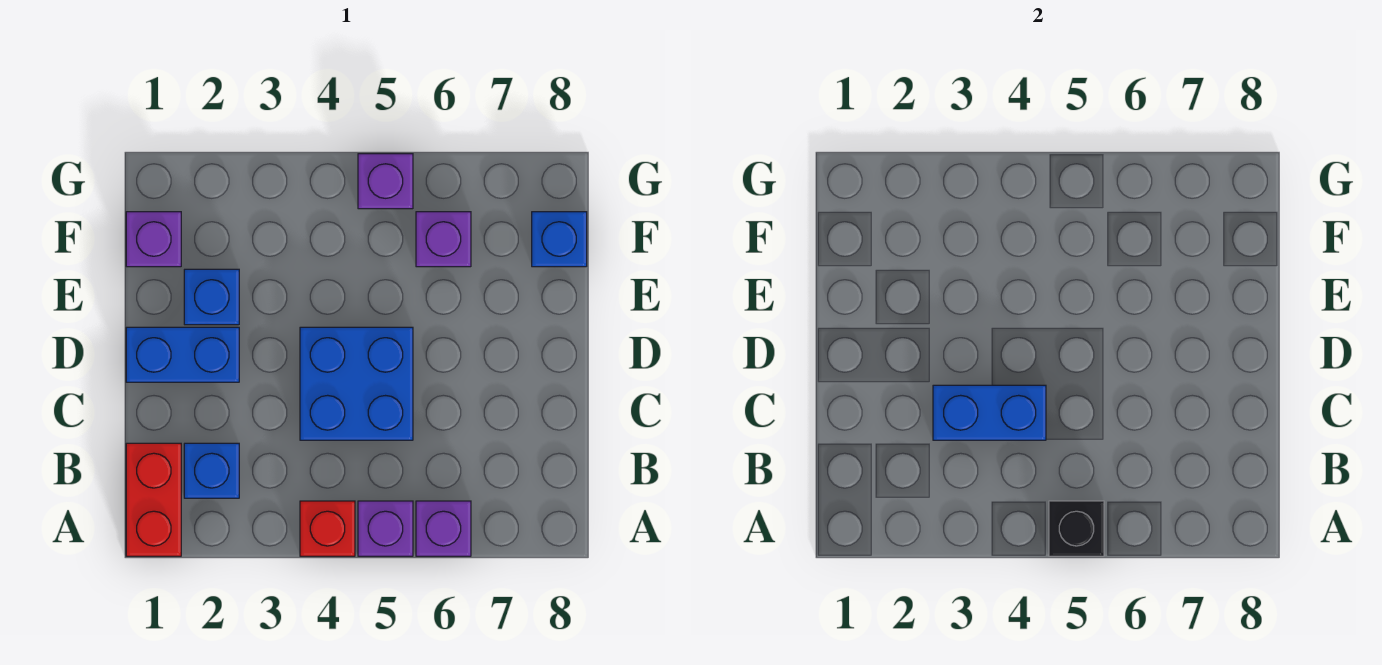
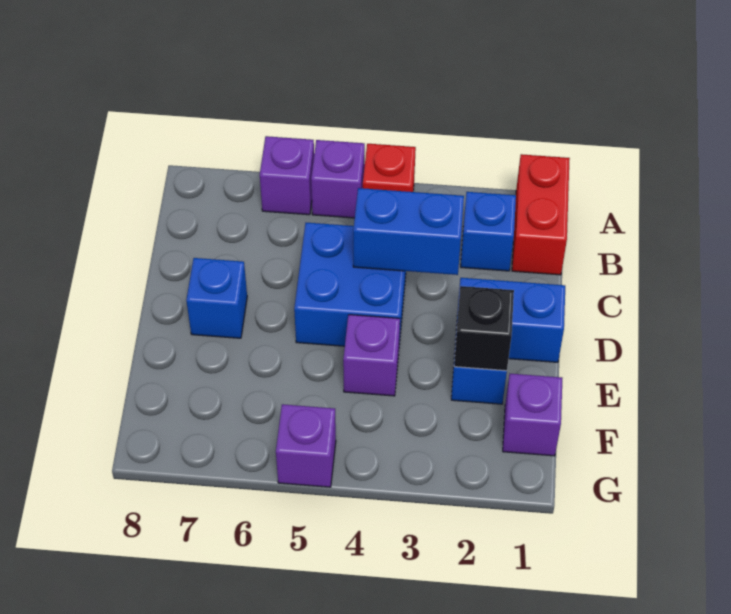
black 1x1 brick [1049,501,1104,556] -> black 1x1 brick moved to [454,286,514,371]
purple 1x1 brick [416,212,471,267] -> purple 1x1 brick moved to [343,315,400,396]
blue 1x1 brick [532,212,587,267] -> blue 1x1 brick moved to [186,258,247,338]

